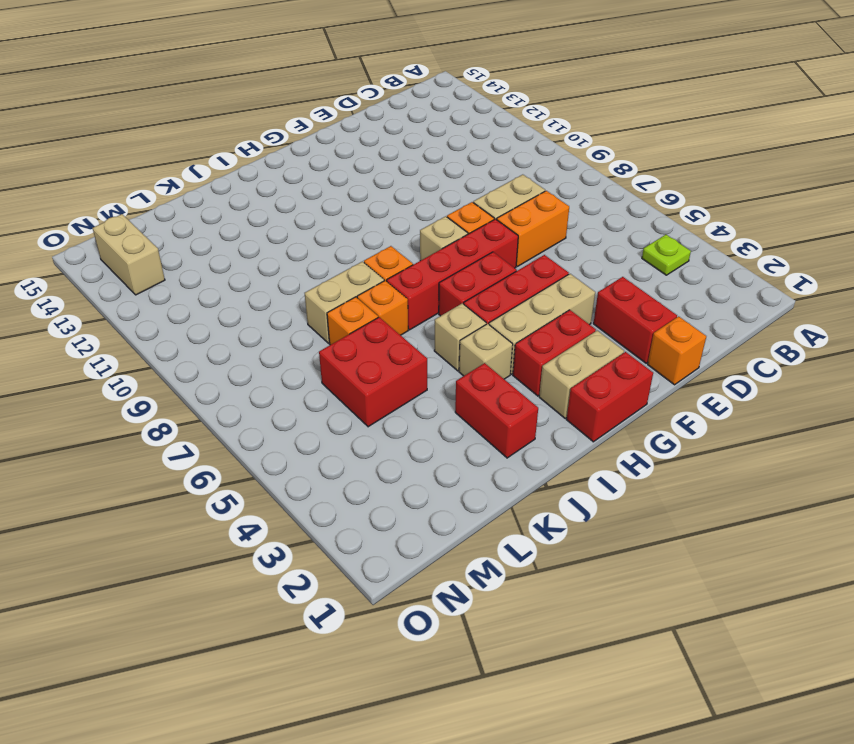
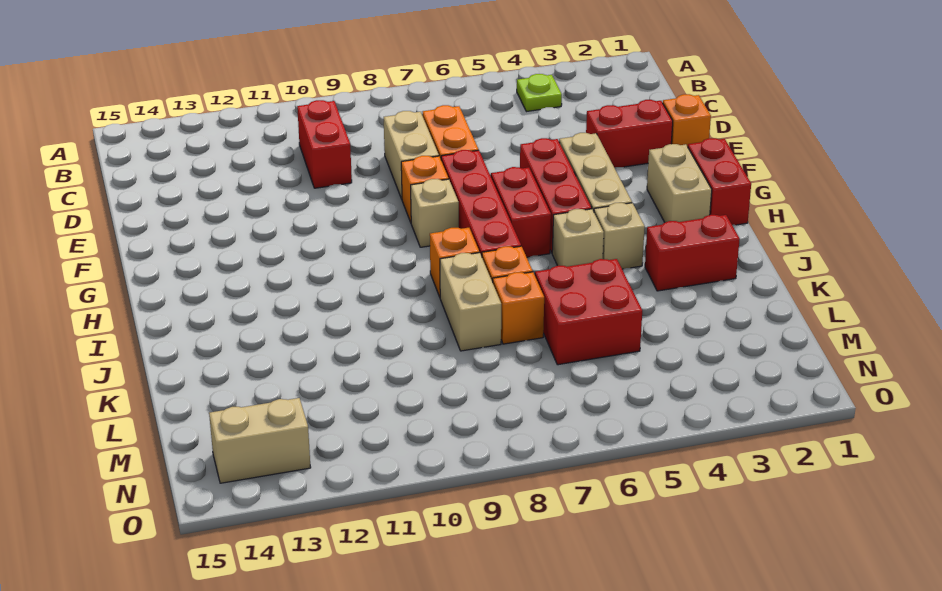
red 1x2 brick [513,310,596,396] -> red 1x2 brick moved to [297,100,352,188]

